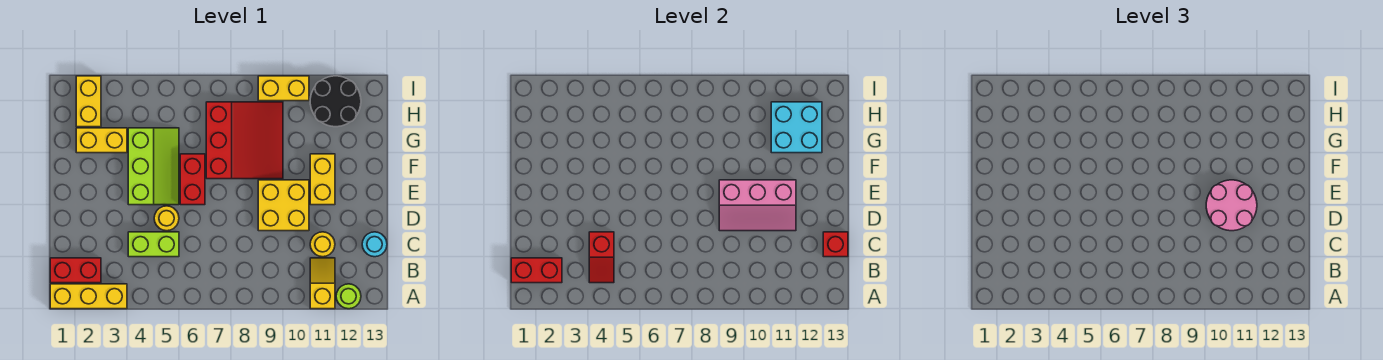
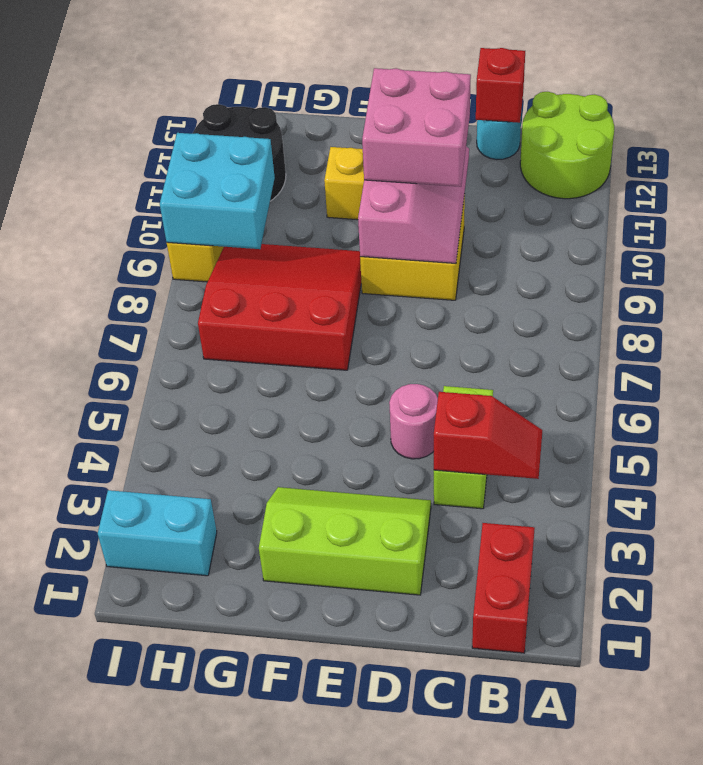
yellow 1x3 brick [50,284,127,309] -> none
yellow 1x2 slope [310,258,335,309] -> none
lime 1x1 round brick [336,284,361,309] -> lime 2x2 round brick [520,92,614,199]
red 1x2 brick [511,258,562,283] -> none
yellow 1x1 round brick [310,232,335,257] -> none
yellow 1x1 round brick [154,206,179,231] -> pink 1x1 round brick [389,384,438,459]
pink 2x2 round brick [1206,180,1257,231] -> pink 2x2 brick [362,68,471,187]
lime 2x3 slope [128,128,179,205] -> lime 2x3 slope moved to [259,487,431,595]
red 1x2 brick [180,154,205,205] -> none
yellow 1x2 brick [76,128,127,153] -> none
cyan 2x2 brick [771,102,822,153] -> cyan 2x2 brick moved to [160,133,275,249]
yellow 1x2 brick [76,76,101,127] -> cyan 1x2 brick [98,490,217,576]

